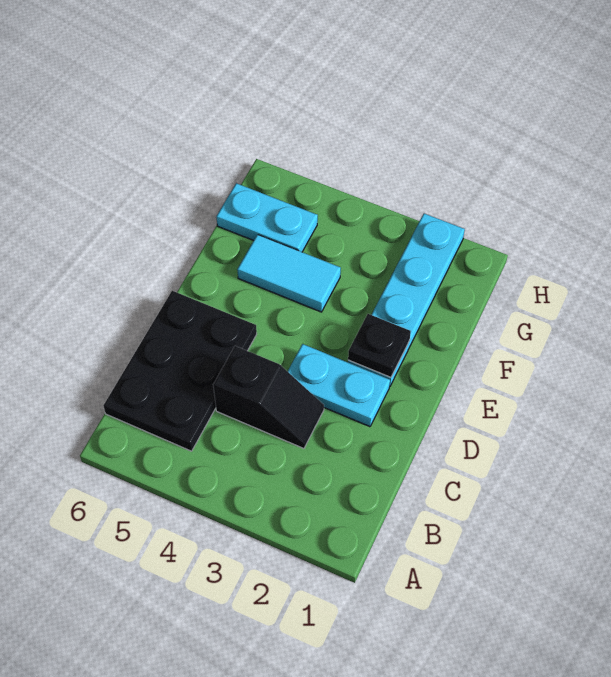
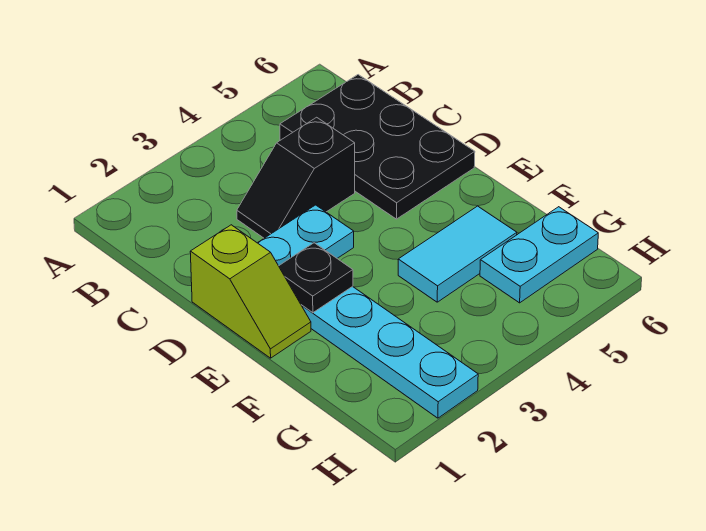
none -> lime 1x2 slope [190,225,311,358]

